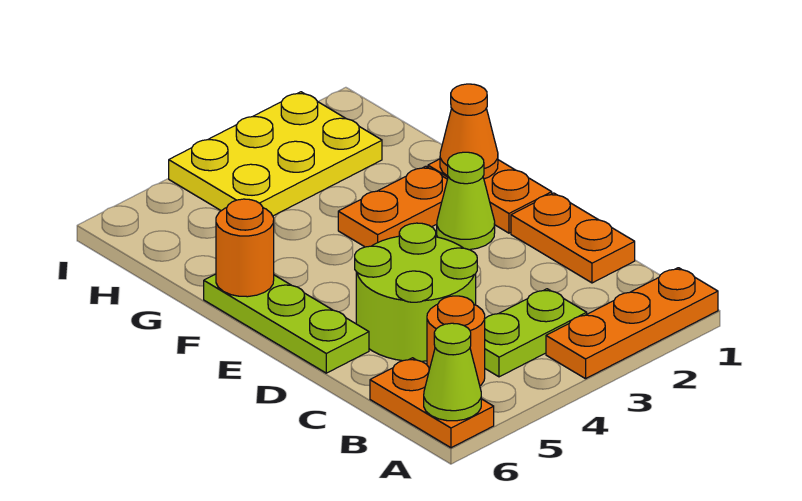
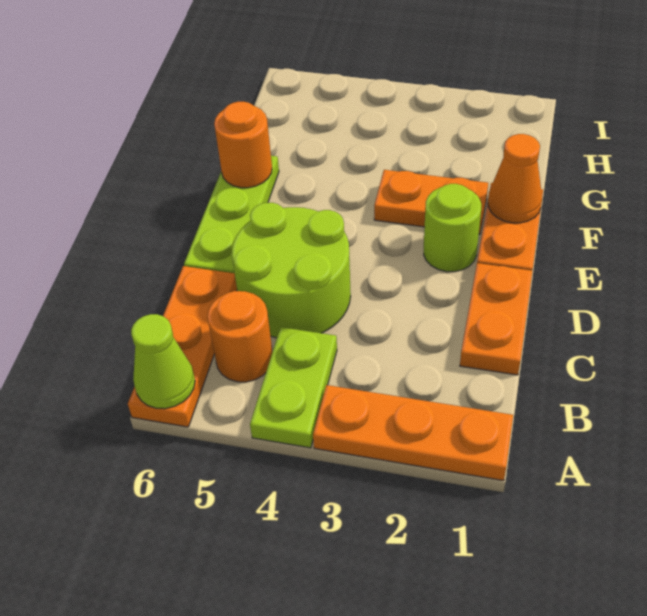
orange 1x2 plate [370,358,494,448] -> orange 1x3 plate [128,266,237,427]
lime 1x2 plate [485,289,587,377] -> lime 1x2 plate turned to [250,327,337,448]
lime 1x1 cone [437,152,495,250] -> lime 1x1 round brick [424,184,481,272]
yellow 2x3 plate [169,92,382,216] -> none

